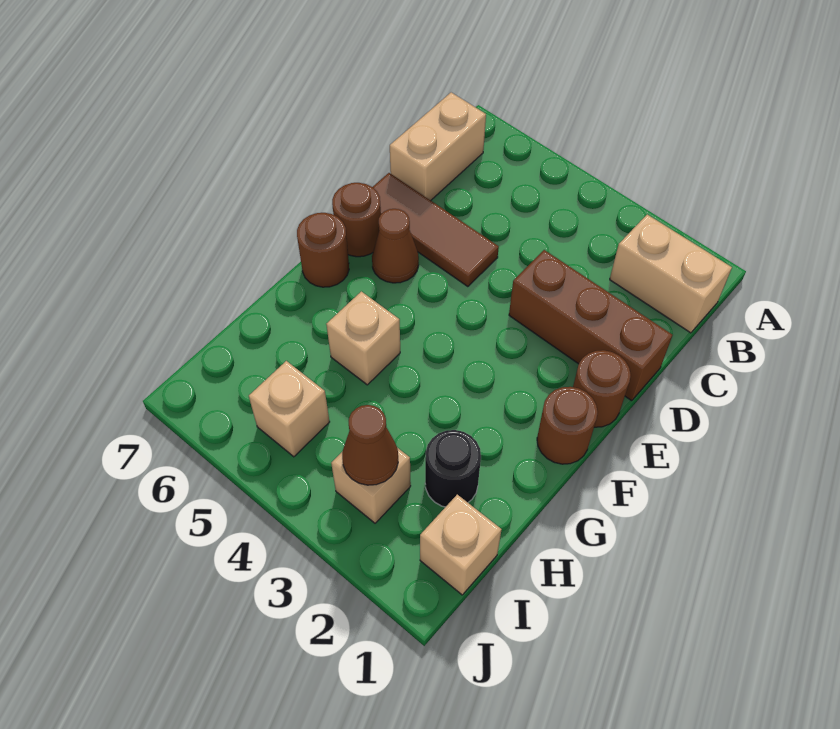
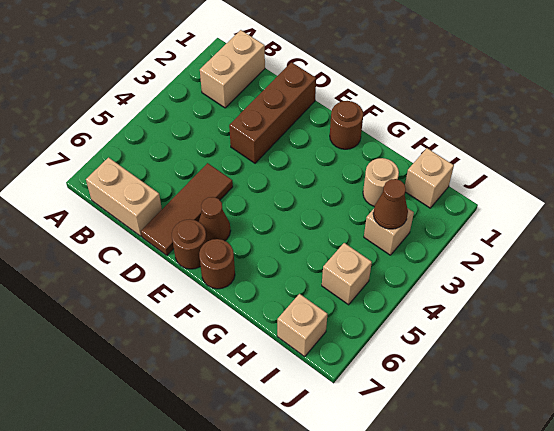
brown 1x1 round brick [573,350,631,427] -> none
tan 1x1 brick [326,291,400,385] -> tan 1x1 brick moved to [277,294,328,356]
black 1x1 round brick [425,430,481,507] -> tan 1x1 round brick [363,158,399,206]

